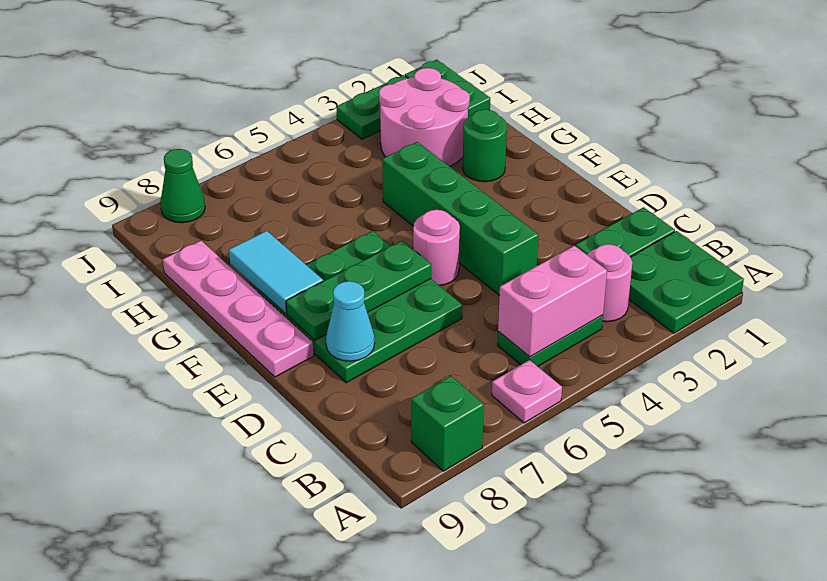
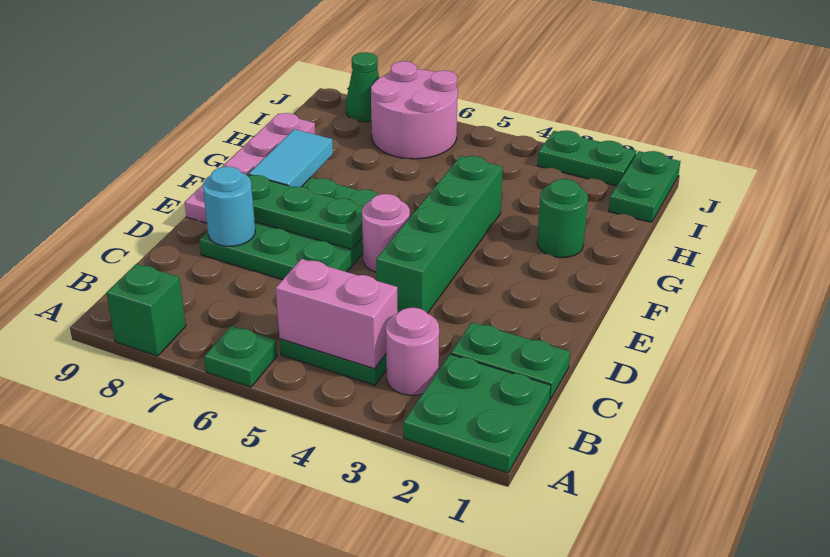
pink 1x1 plate [492,360,562,423] -> green 1x1 plate [204,326,277,387]
cyan 1x1 cone [326,281,375,361] -> cyan 1x1 round brick [203,167,255,246]
pink 2x2 round brick [379,68,470,166] -> pink 2x2 round brick moved to [371,61,458,159]

